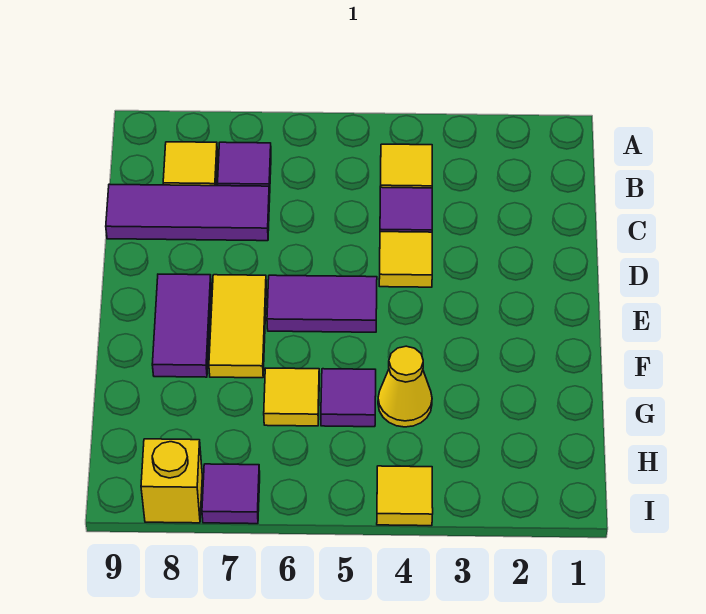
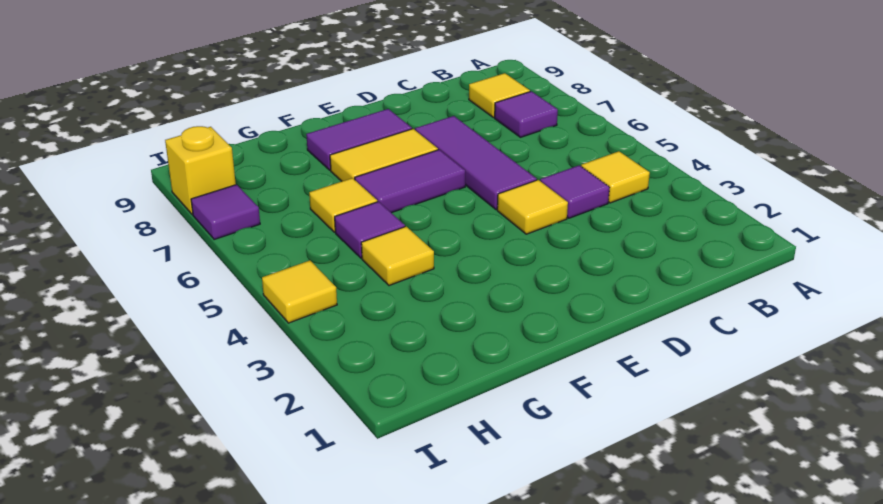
purple 1x3 tile [106,184,270,241] -> purple 1x3 tile moved to [415,116,537,210]
purple 1x2 tile [267,275,377,332] -> purple 1x2 tile turned to [355,150,465,213]
yellow 1x1 cone [378,346,432,427] -> yellow 1x1 tile [361,227,434,286]

